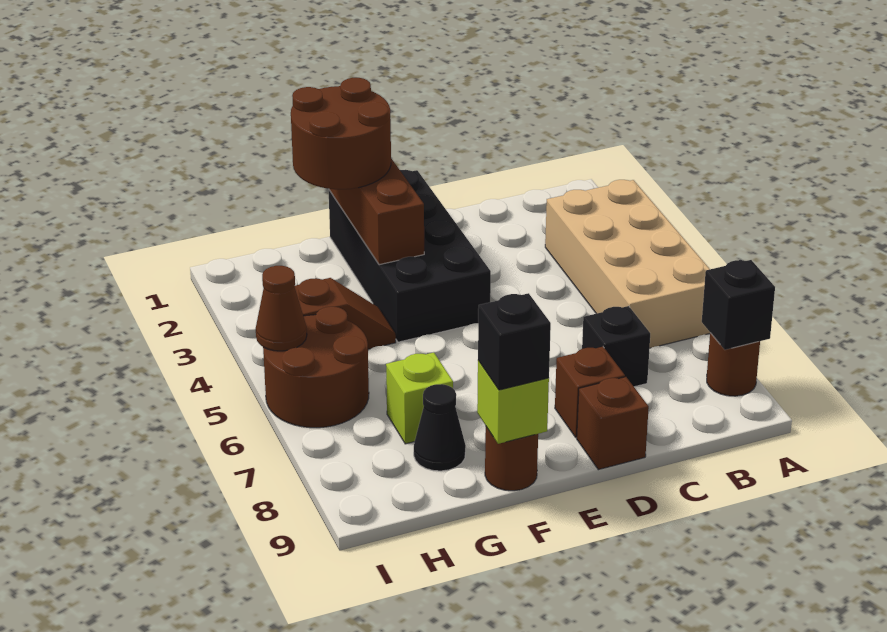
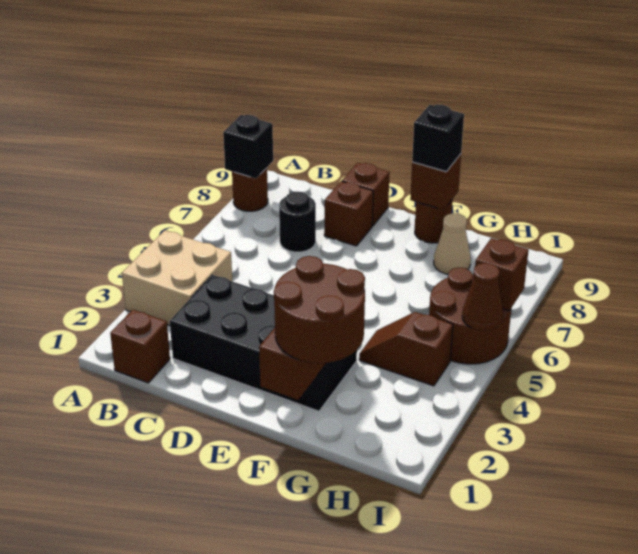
tan 2x4 brick [545,180,710,348] -> tan 2x2 brick [122,230,232,325]
none -> brown 1x1 brick [110,310,170,383]
black 1x1 brick [582,306,650,387] -> black 1x1 round brick [279,192,316,252]
black 2x4 brick [329,170,491,342] -> black 2x4 brick turned to [170,275,357,411]
lime 1x1 brick [477,361,549,444] -> brown 1x1 brick [410,154,461,210]
lime 1x1 brick [386,352,453,444] -> none
black 1x1 cone [414,384,466,471] -> tan 1x1 cone [434,213,471,274]
none -> brown 1x1 brick [475,238,528,311]

